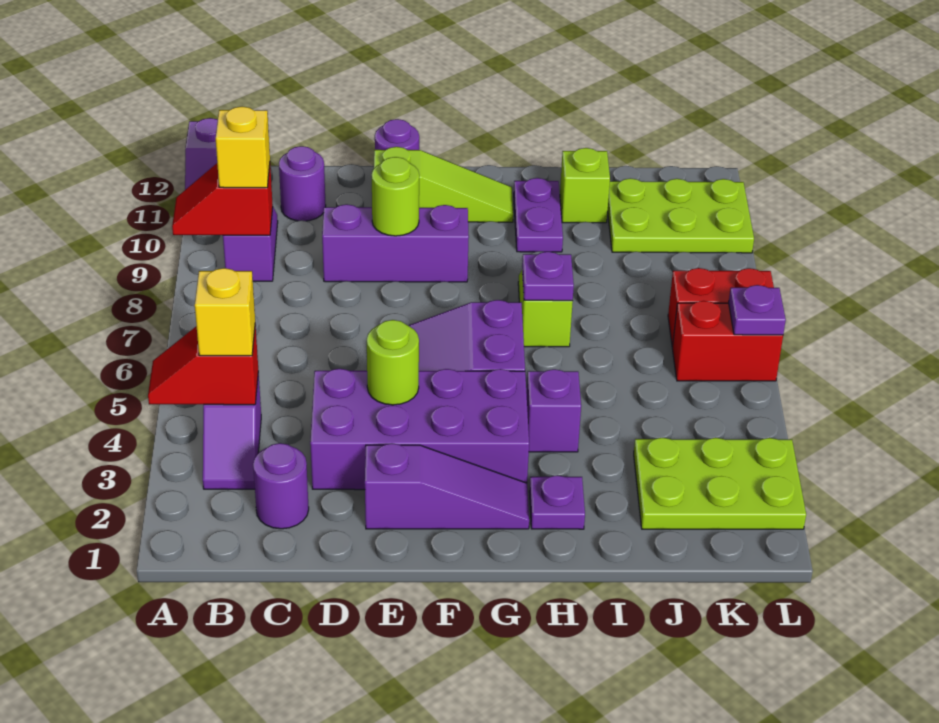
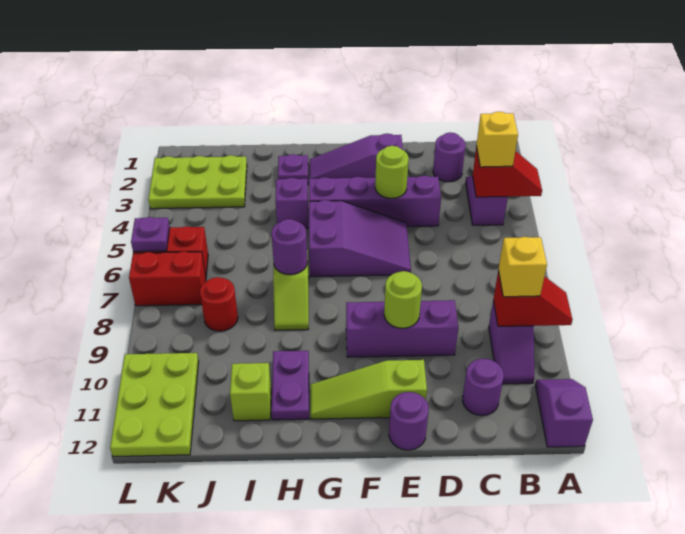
purple 2x4 brick [310,369,529,490] -> purple 1x4 brick [309,176,441,227]
purple 1x1 plate [522,252,574,301] -> purple 1x1 round brick [271,219,308,275]
none -> red 1x1 round brick [200,277,238,331]
lime 2x3 plate [608,178,754,253] -> lime 2x3 plate turned to [110,353,199,457]

